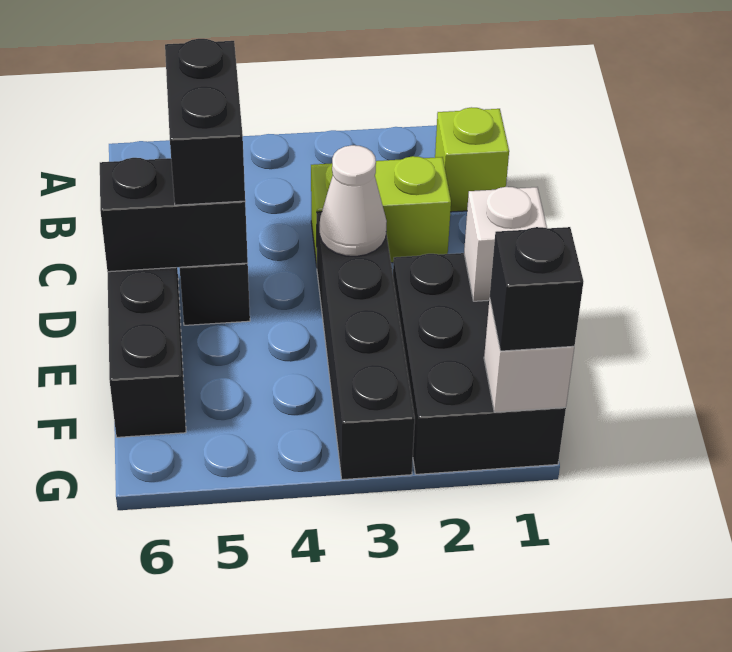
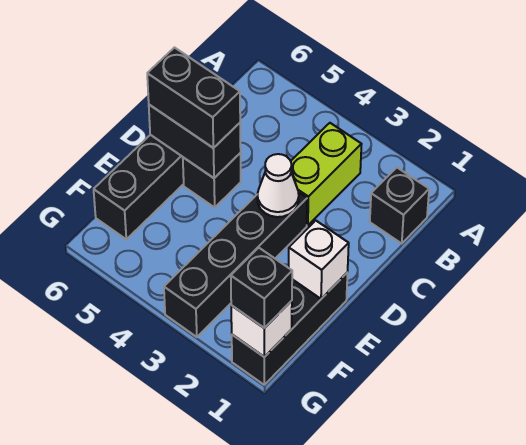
lime 1x1 brick [435,107,509,212] -> black 1x1 brick [370,168,429,243]
lime 1x2 brick [311,156,451,266] -> lime 1x2 brick turned to [291,123,362,225]
black 1x2 brick [165,39,245,205] -> black 1x2 brick turned to [147,48,240,148]
black 2x3 brick [393,253,566,474] -> black 1x3 brick [232,273,348,385]

